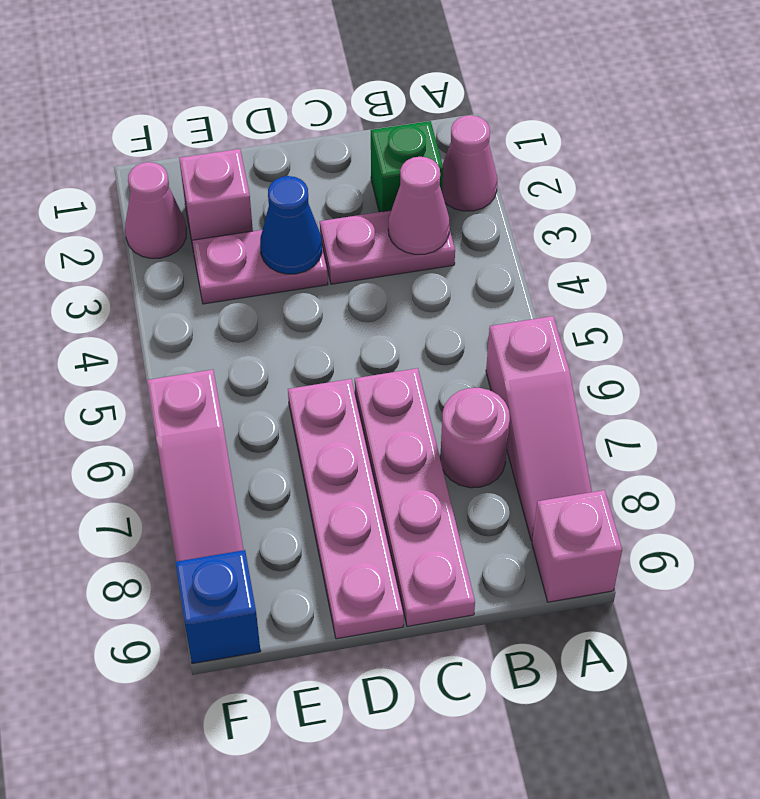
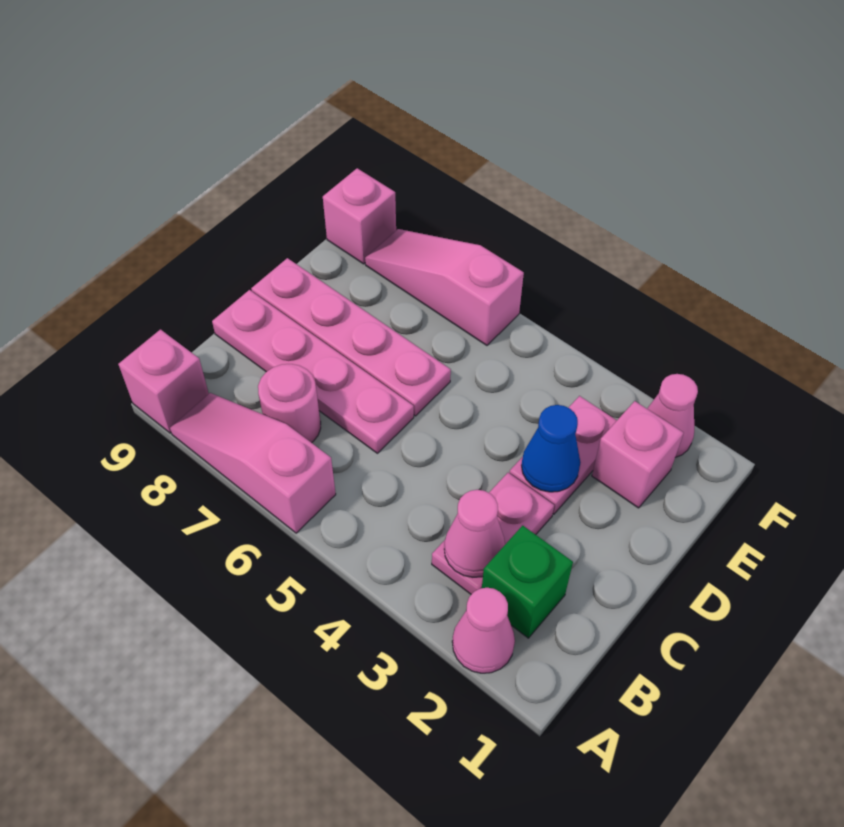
blue 1x1 brick [175,550,261,664] -> pink 1x1 brick [323,168,396,264]

